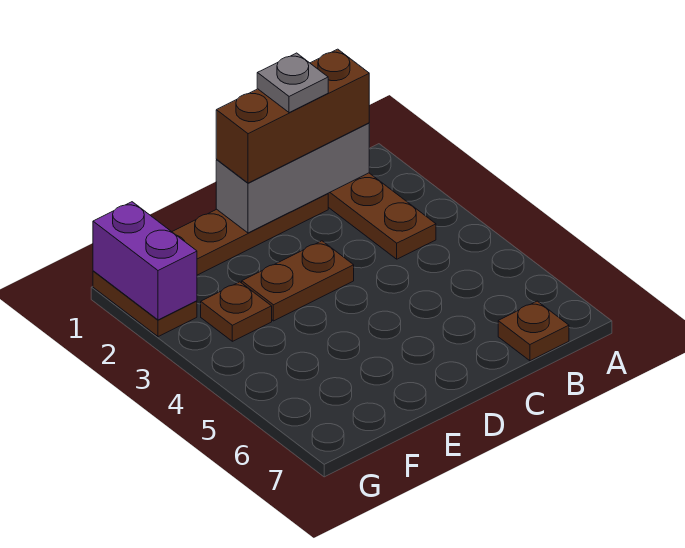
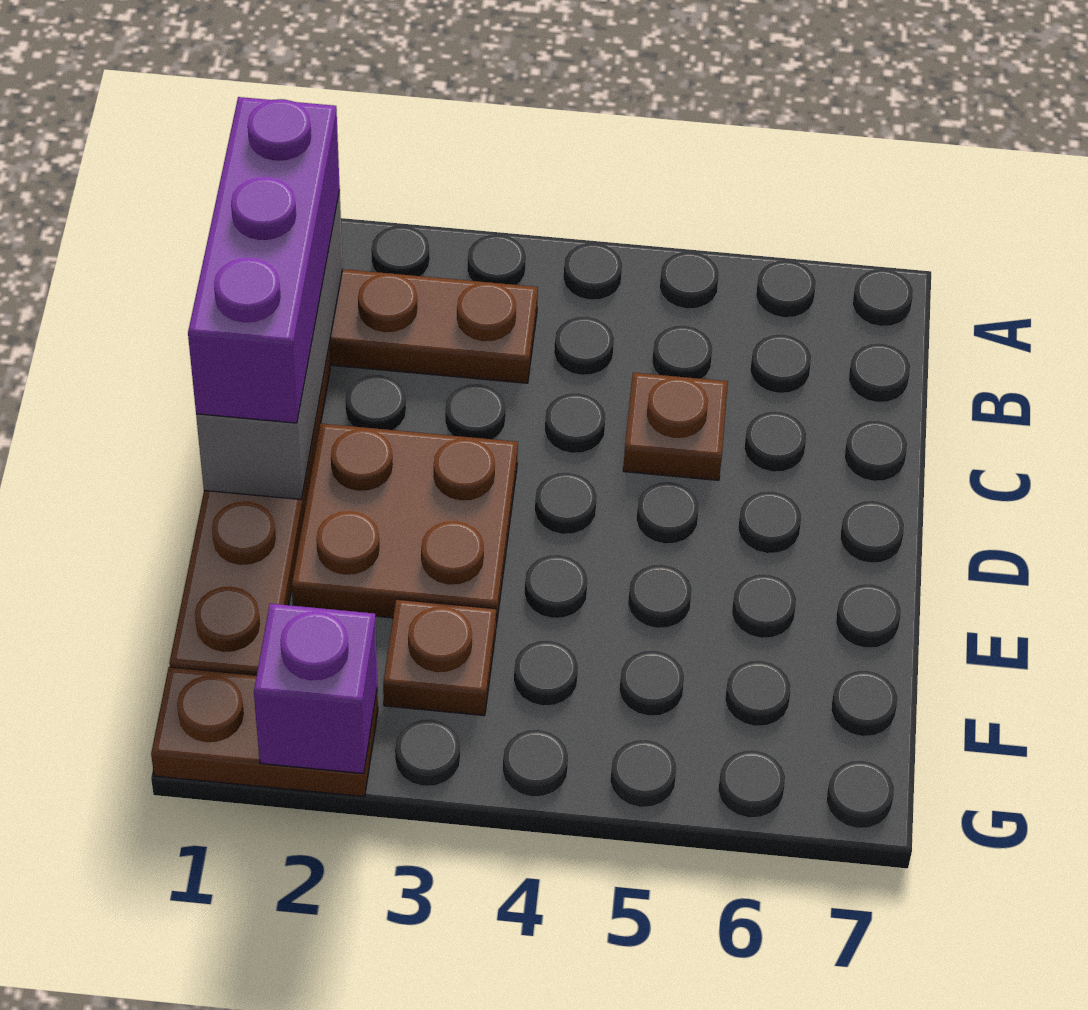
brown 1x3 brick [216,49,369,183] -> purple 1x3 brick [188,97,340,423]
brown 1x1 plate [498,301,569,361] -> brown 1x1 plate moved to [623,373,728,480]
grey 1x1 plate [257,53,328,113] -> none
brown 1x2 plate [242,241,354,321] -> brown 2x2 plate [292,424,518,626]
purple 1x2 brick [93,202,197,320] -> purple 1x1 brick [254,604,377,774]

